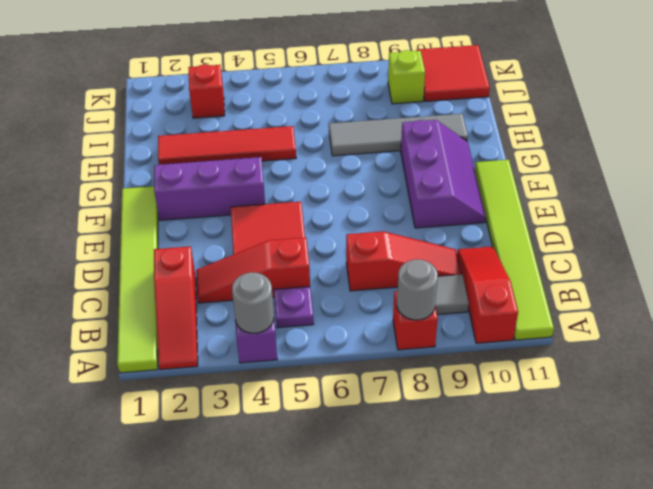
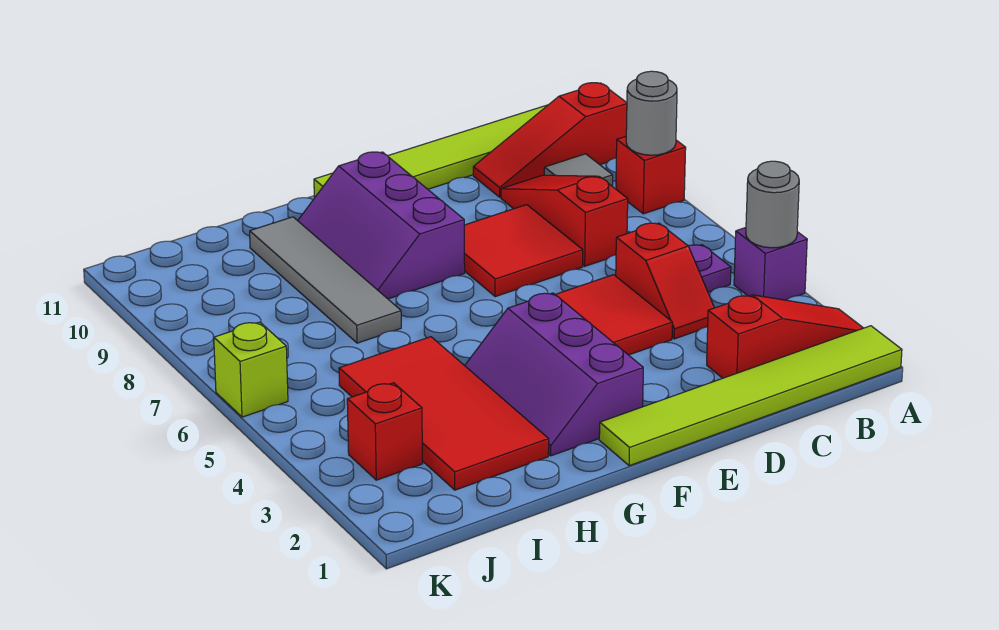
red 1x3 slope [196,237,310,303] -> red 1x2 slope [616,223,714,339]
purple 2x3 slope [401,120,486,228] -> purple 2x3 slope turned to [298,152,465,299]
red 1x4 tile [158,126,296,165] -> red 2x4 tile [339,337,549,490]
lime 1x1 brick [388,50,425,104] -> lime 1x1 brick moved to [214,322,288,417]
red 2x2 tile [416,45,490,101] -> red 2x2 tile moved to [464,205,583,297]

